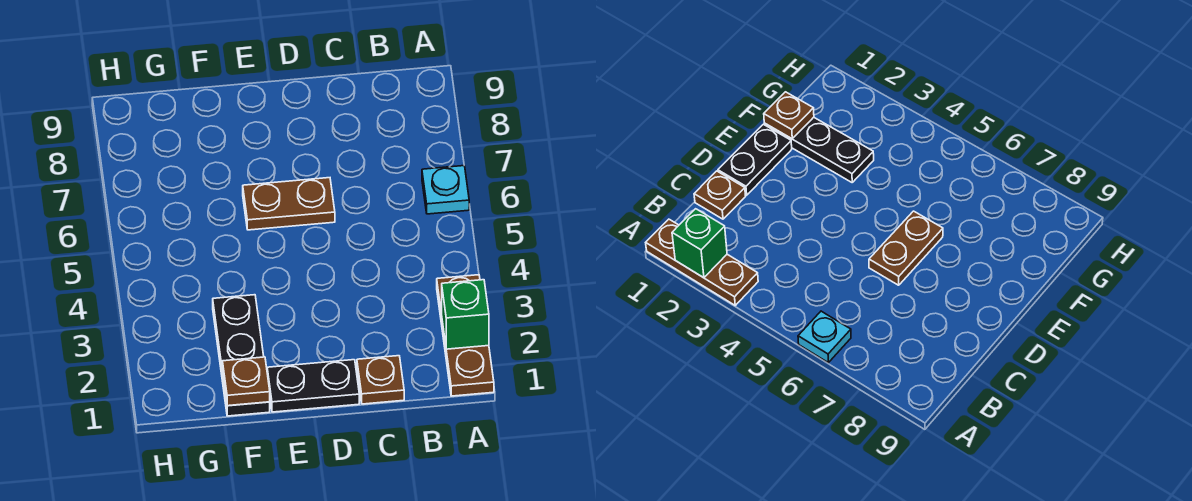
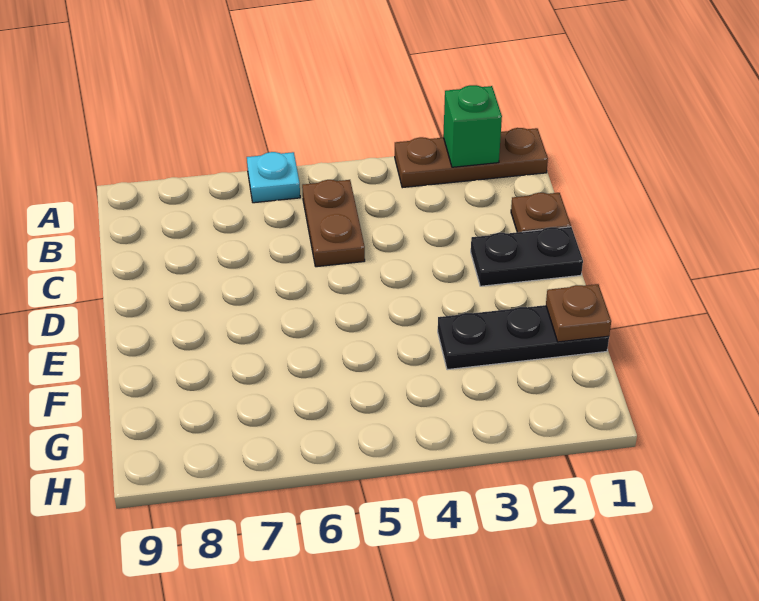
black 1x2 plate [267,360,359,412] -> black 1x2 plate turned to [471,227,583,286]
brown 1x2 plate [243,178,335,230] -> brown 1x2 plate moved to [302,180,365,267]

